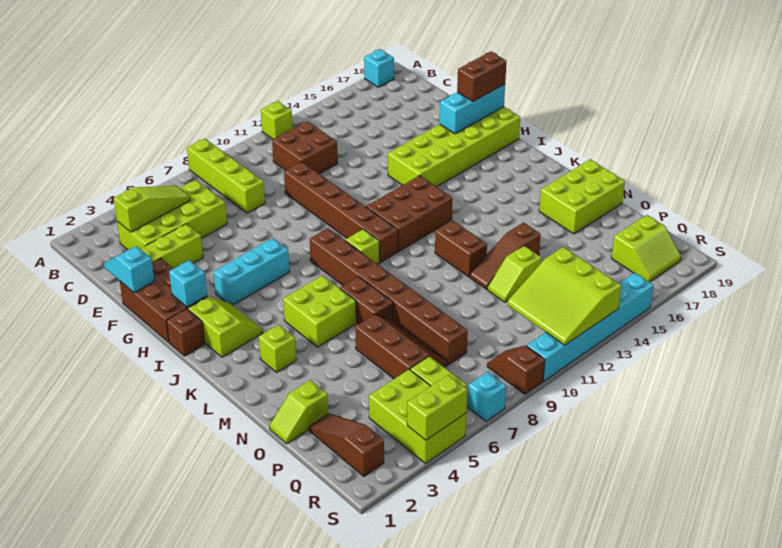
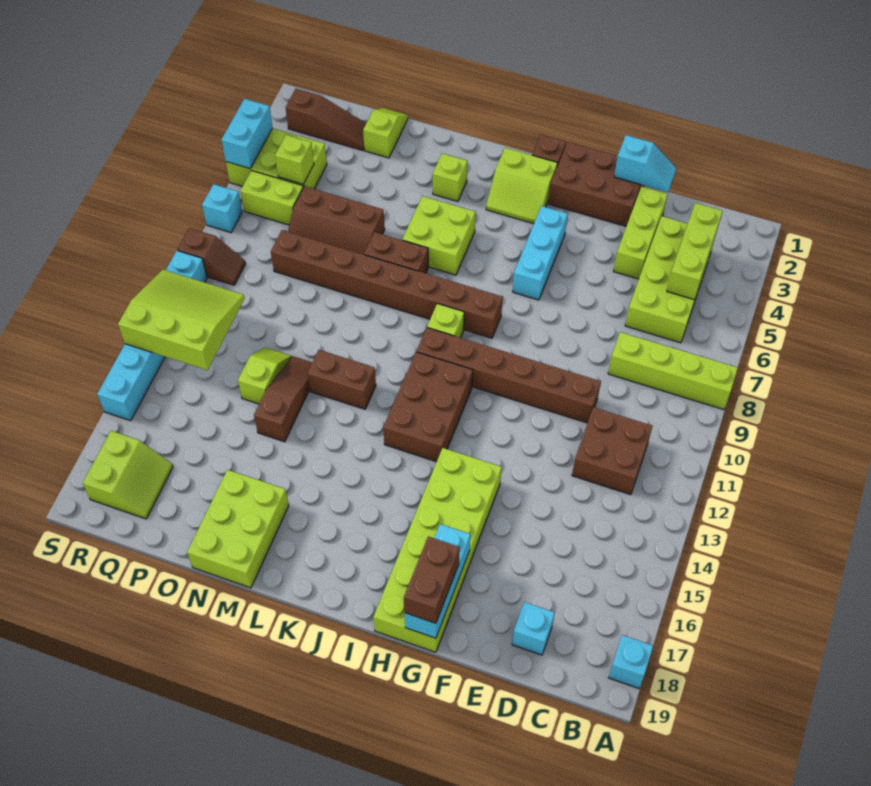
lime 1x1 brick [261,101,293,139] -> lime 1x1 brick moved to [275,135,314,184]
lime 1x3 slope [114,186,190,232] -> lime 1x3 brick [667,203,722,299]
cyan 1x1 brick [169,260,207,307] -> cyan 1x1 brick moved to [512,602,555,655]
lime 2x2 slope [612,215,681,282] -> lime 2x2 slope turned to [83,431,173,519]
lime 1x2 brick [407,375,467,440] -> cyan 1x2 brick [222,99,273,169]

